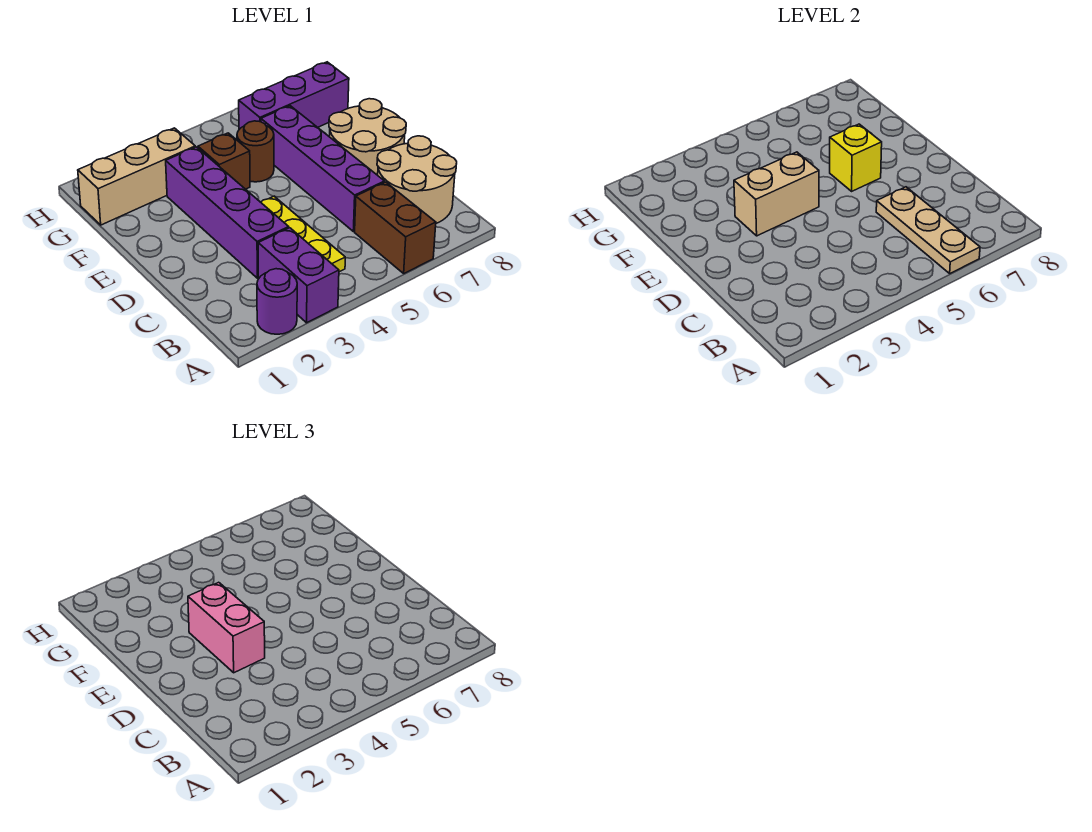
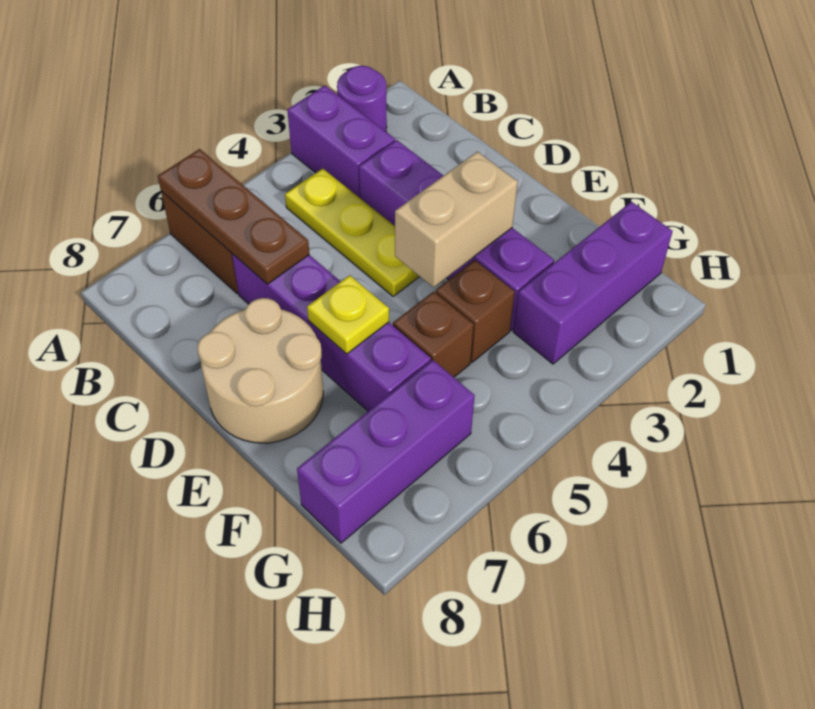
tan 1x3 plate [876,187,980,273] -> brown 1x3 plate [158,149,309,284]
tan 2x2 round brick [377,136,457,223] -> none
pink 1x2 brick [188,582,265,673] -> none
yellow 1x1 brick [830,124,882,191] -> yellow 1x1 plate [307,275,389,354]
brown 1x1 round brick [237,121,274,182] -> brown 1x1 brick [393,292,474,377]
tan 1x3 brick [78,128,195,225] -> purple 1x3 brick [513,202,673,364]

